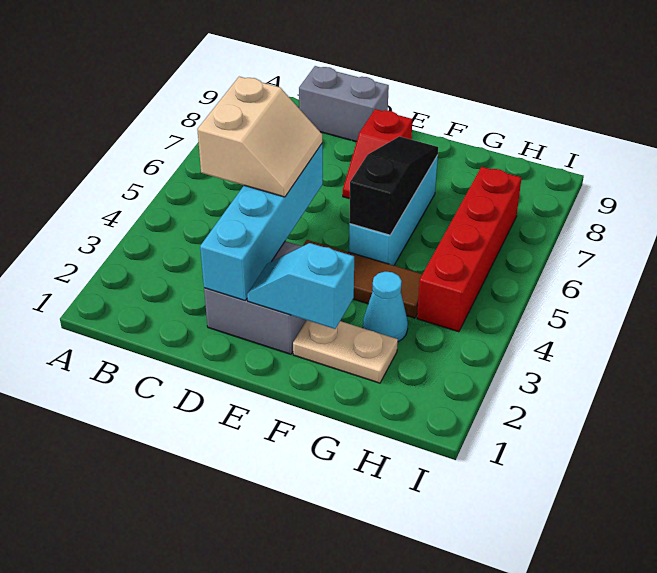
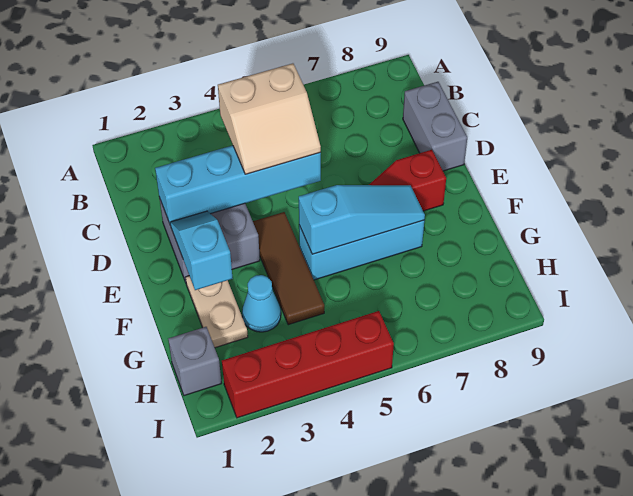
black 1x3 slope [349,136,438,235] -> cyan 1x3 slope [299,185,425,254]
none -> grey 1x1 brick [168,327,222,396]
red 1x4 brick [417,167,521,332] -> red 1x4 brick moved to [222,311,394,418]

